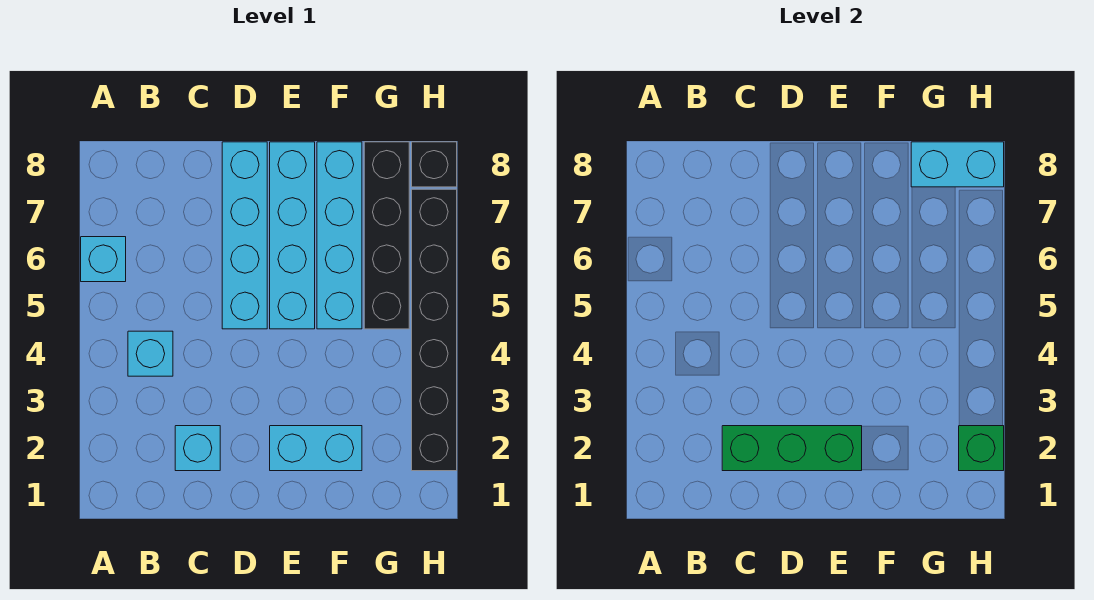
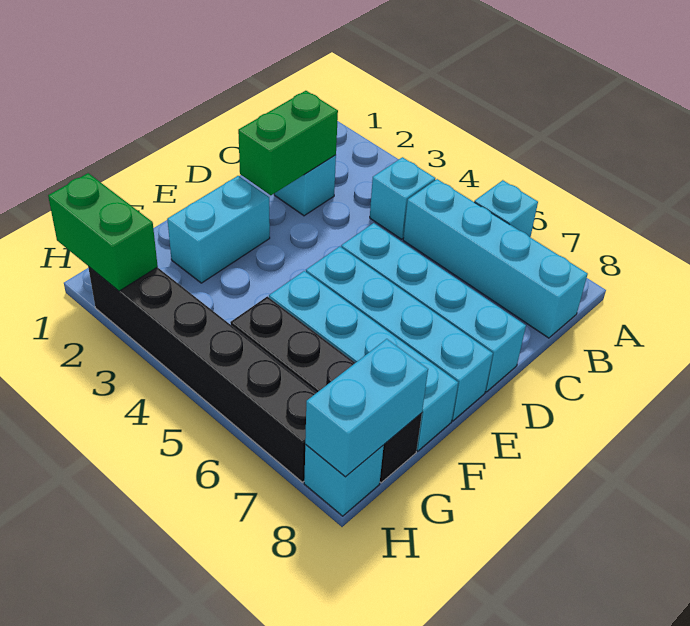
none -> cyan 1x4 brick [403,179,588,338]
green 1x3 brick [722,426,862,471] -> green 1x2 brick [238,91,338,195]
green 1x1 brick [959,426,1004,471] -> green 1x2 brick [48,173,158,291]
black 1x1 brick [412,142,457,187] -> cyan 1x1 brick [304,444,384,516]

